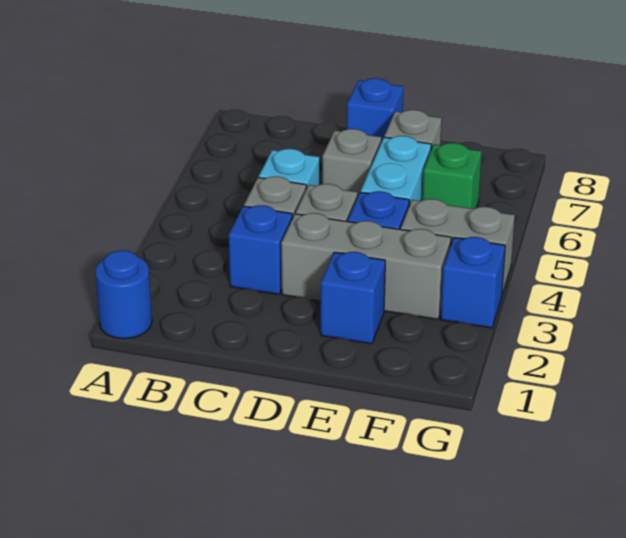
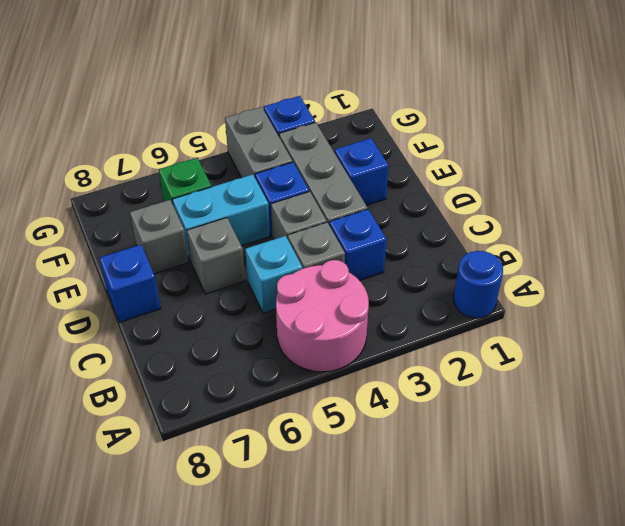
none -> pink 2x2 round brick [276,260,369,372]

